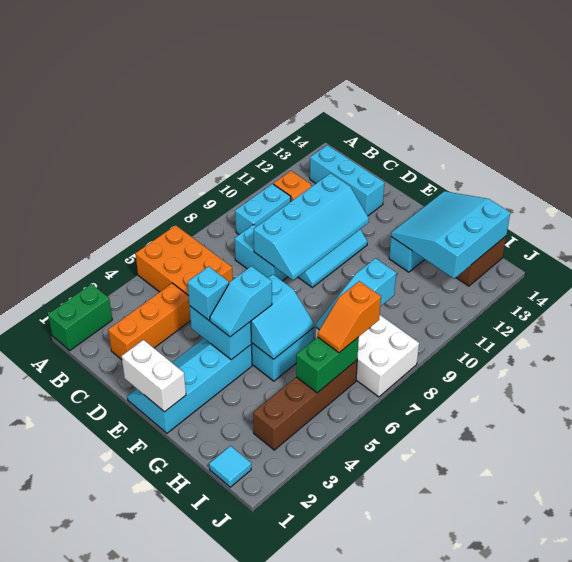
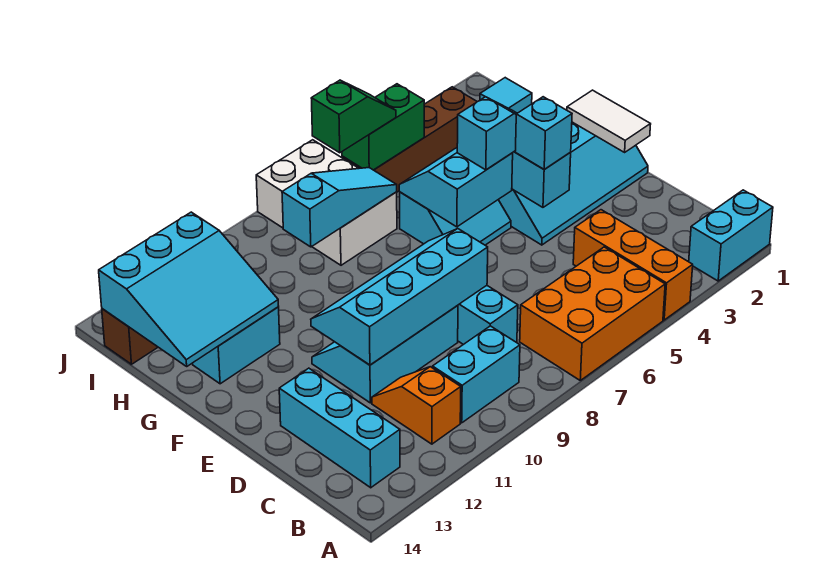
green 1x2 brick [48,284,112,350] -> cyan 1x2 brick [689,190,773,281]
orange 2x3 brick [135,225,233,296] -> orange 2x3 brick turned to [520,247,665,380]
orange 1x3 brick [108,283,191,360] -> orange 1x3 brick turned to [573,210,693,320]
white 1x2 brick [121,340,186,412] -> white 1x2 tile [567,90,651,152]
orange 1x2 slope [318,281,381,353] -> green 1x2 slope [311,80,396,153]

